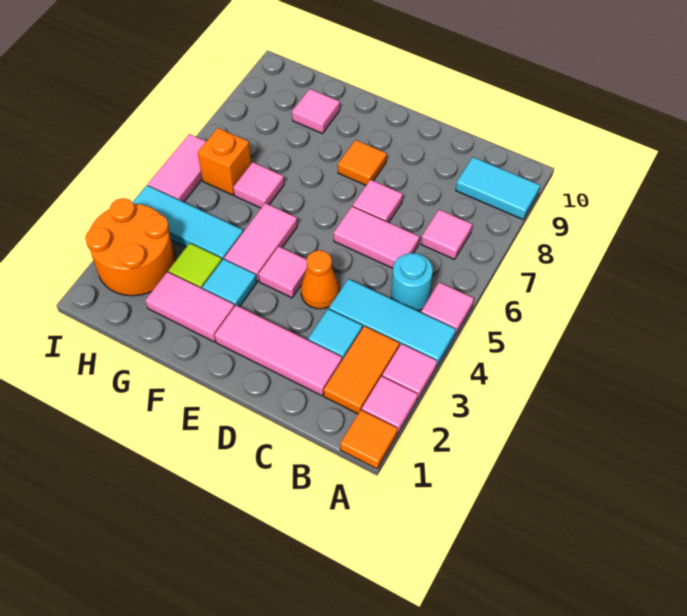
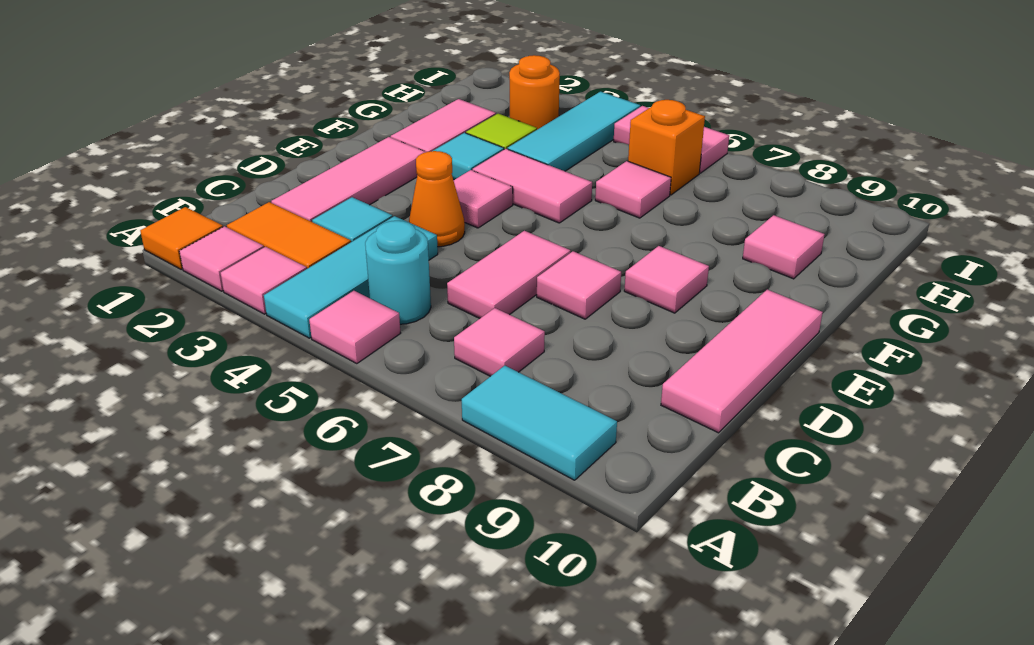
cyan 1x2 tile [456,157,540,219] -> cyan 1x2 tile turned to [462,365,617,480]
none -> pink 1x3 tile [661,290,823,433]
orange 1x1 tile [338,140,387,185] -> pink 1x1 tile [624,246,709,313]
orange 2x2 round brick [85,198,175,296] -> orange 1x1 round brick [509,55,560,130]

